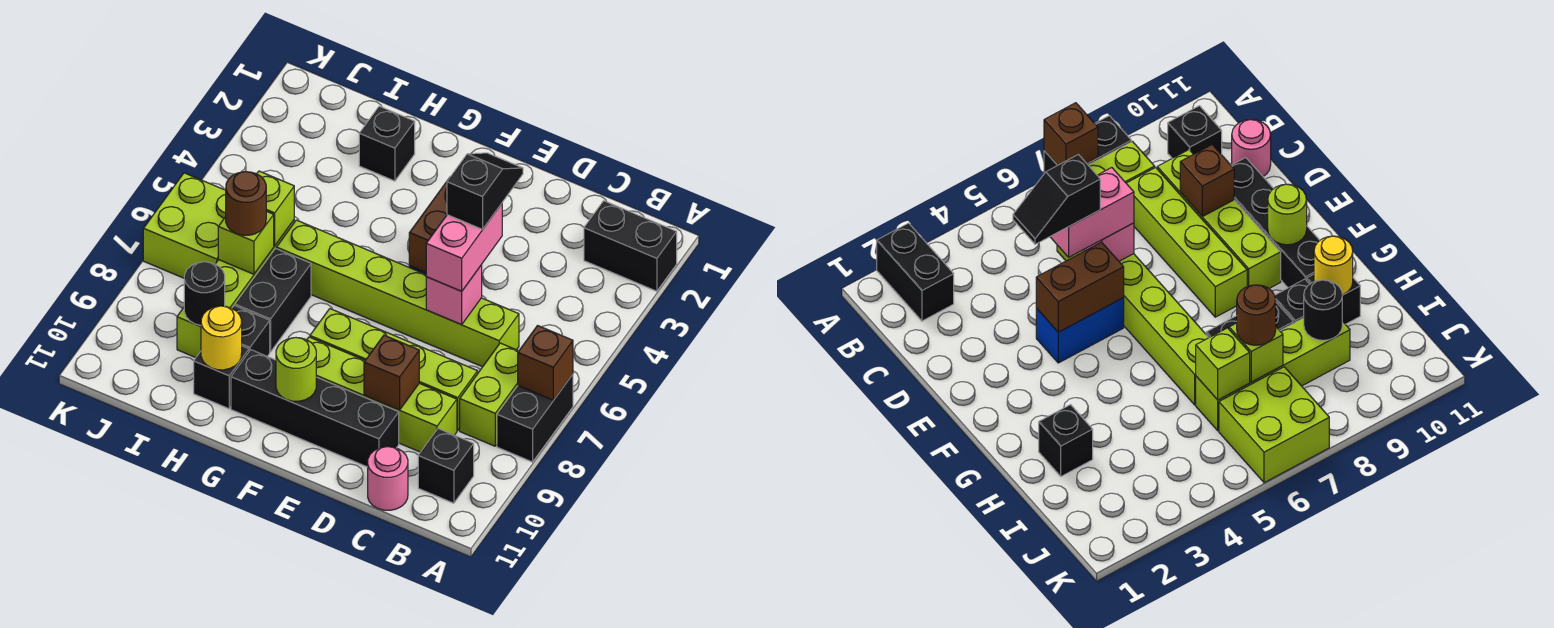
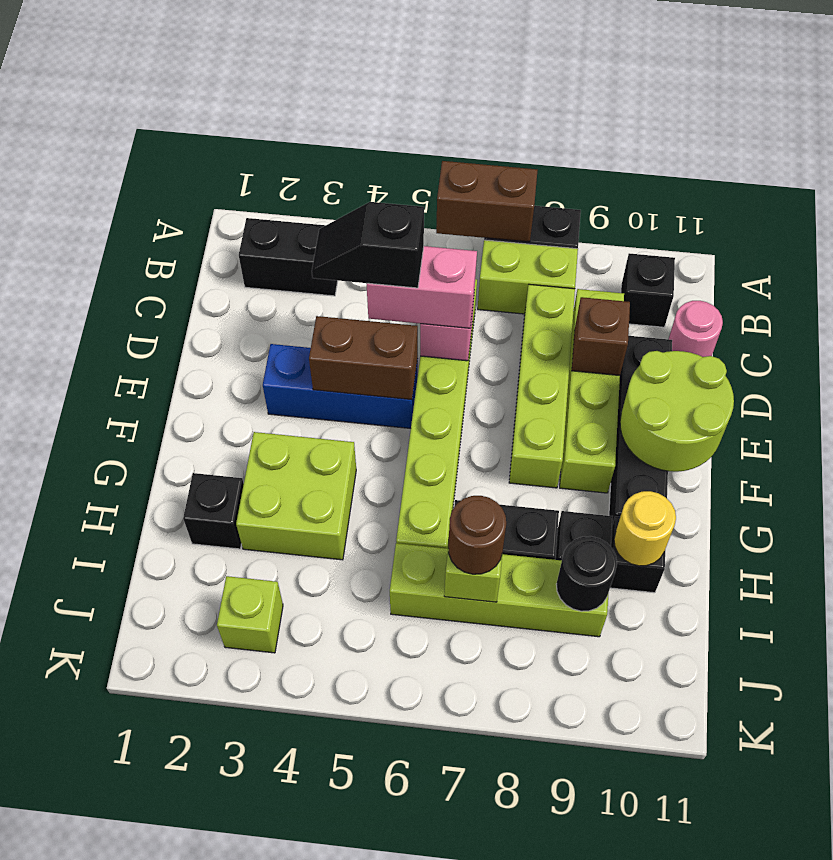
black 1x2 brick [584,201,677,291] -> black 1x2 brick turned to [239,218,338,296]
brown 1x1 brick [518,326,573,400] -> brown 1x2 brick [436,161,538,242]
blue 1x2 brick [1036,298,1124,363] -> blue 1x3 brick [263,344,418,428]
lime 1x1 round brick [276,338,316,401] -> lime 2x2 round brick [620,351,734,472]
lime 1x1 brick [257,171,294,246] -> lime 1x1 brick moved to [217,576,283,653]
lime 2x2 brick [143,173,226,278] -> lime 2x2 brick moved to [236,432,356,560]

